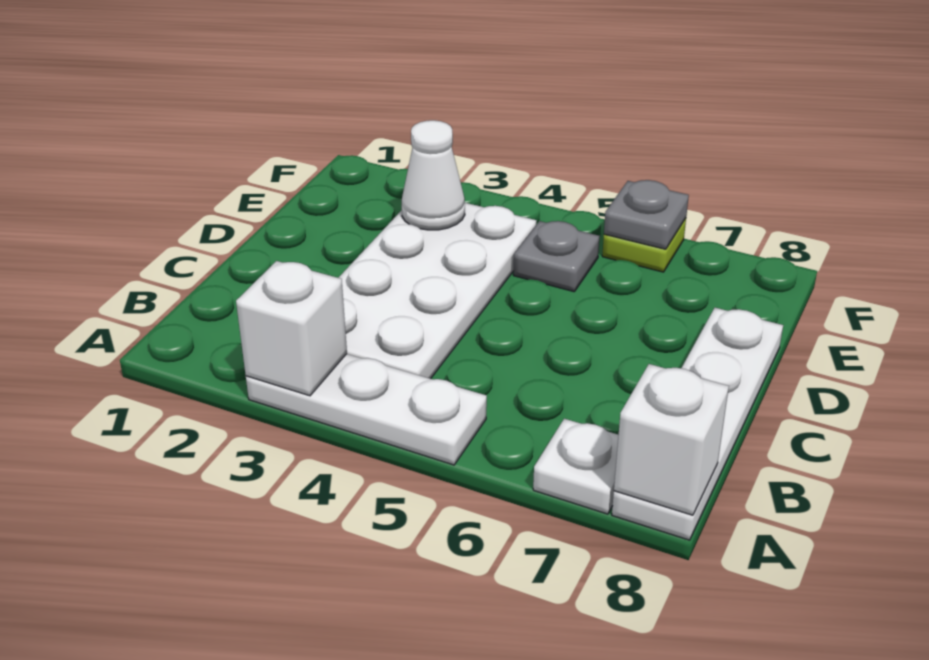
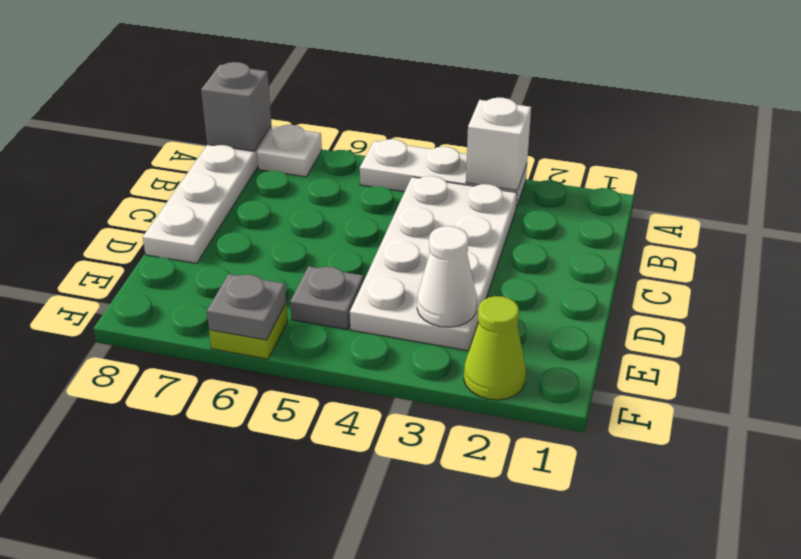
white 1x1 brick [614,364,729,515] -> grey 1x1 brick [201,62,271,151]
none -> lime 1x1 cone [464,296,526,400]

